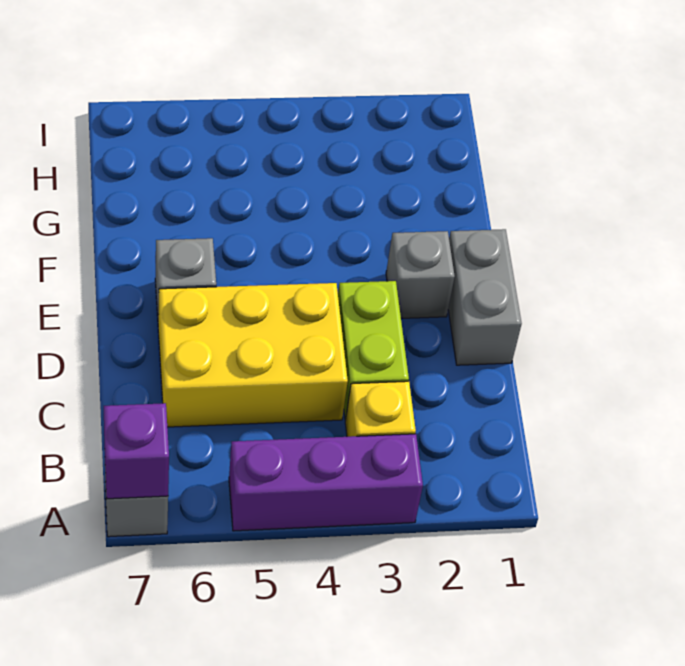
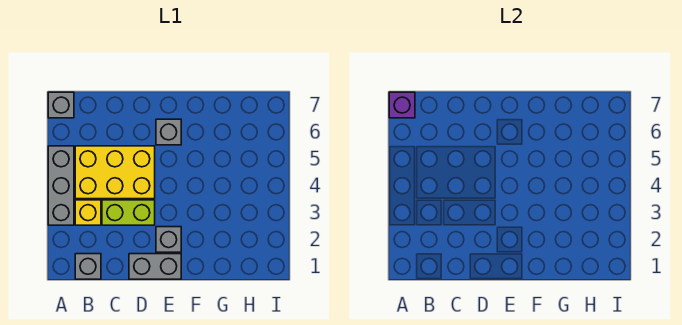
purple 1x3 brick [229,434,423,531] -> grey 1x3 brick [48,146,74,225]
none -> grey 1x1 brick [75,254,101,279]
yellow 2x3 brick [158,283,348,427] -> yellow 2x3 brick turned to [75,146,155,199]

